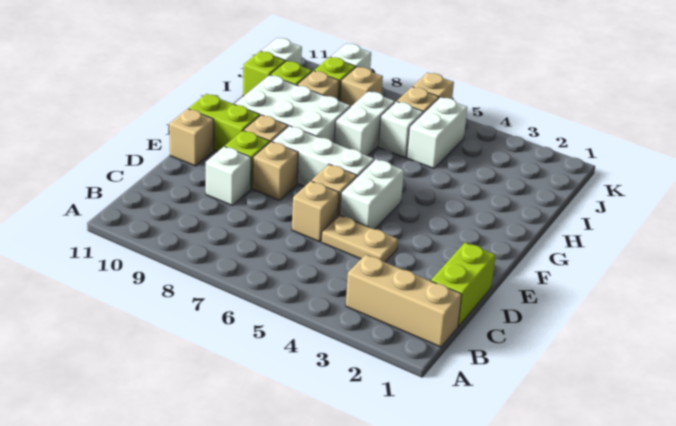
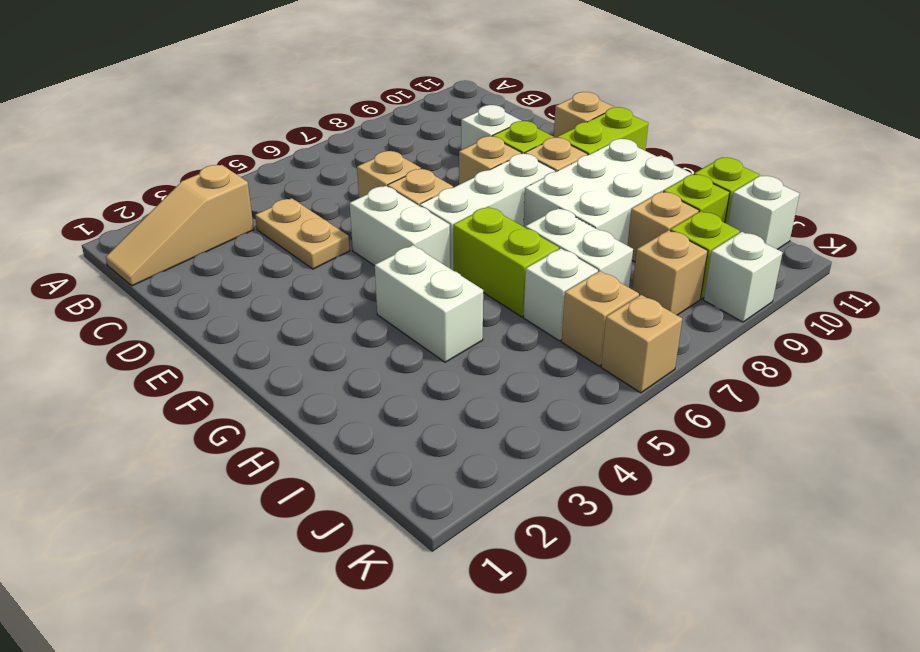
tan 1x3 brick [346,255,462,347] -> tan 1x3 slope [106,165,254,286]
lime 1x2 brick [431,243,496,326] -> lime 1x2 brick moved to [453,207,559,317]
tan 1x2 plate [321,215,398,262] -> tan 1x2 plate turned to [255,198,350,269]
white 1x2 brick [407,97,467,169] -> white 1x2 brick moved to [375,245,483,362]

